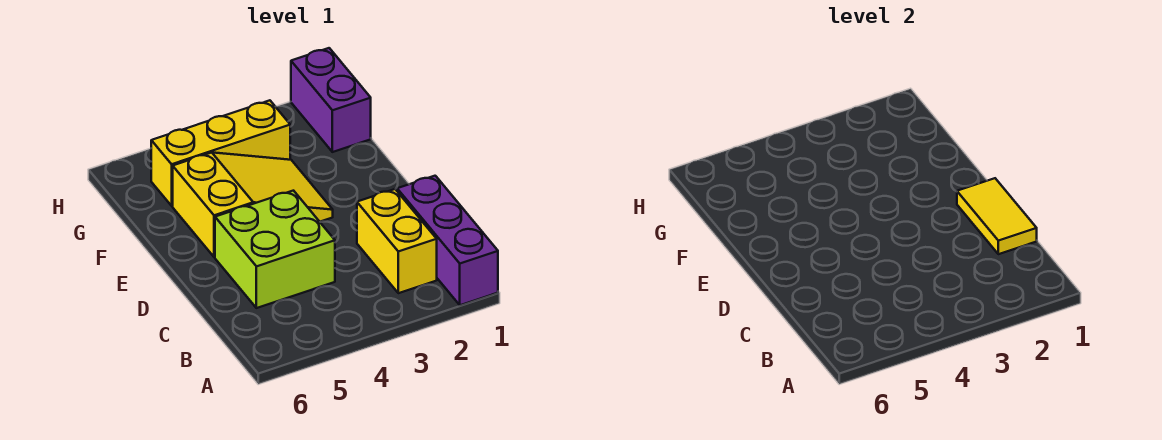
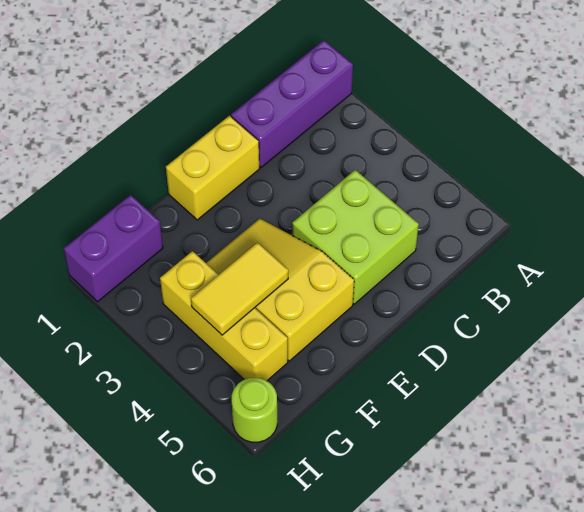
yellow 1x2 brick [357,189,437,293] -> yellow 1x2 brick moved to [166,116,260,220]
yellow 1x2 tile [957,178,1037,254] -> yellow 1x2 tile moved to [191,243,288,335]
none -> lime 1x1 round brick [232,378,277,442]

